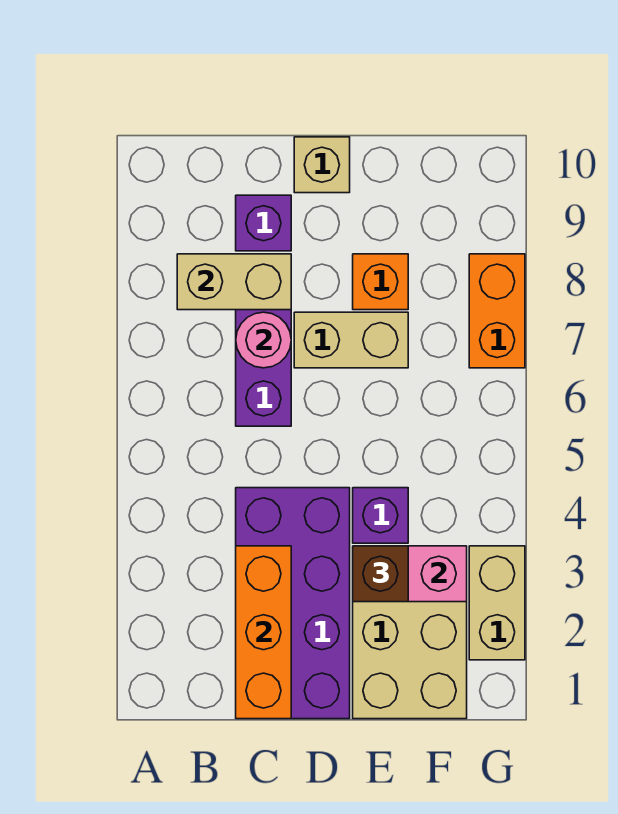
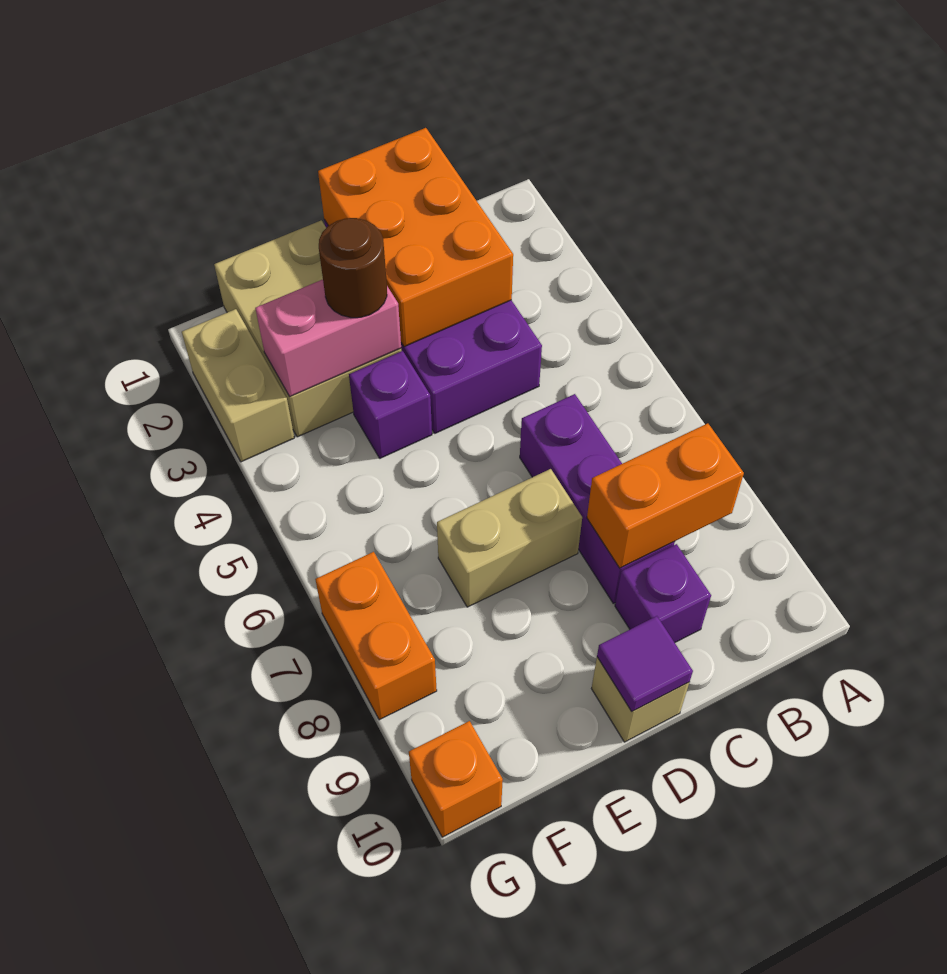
tan 1x2 brick [177,254,291,310] -> orange 1x2 brick [587,423,744,568]
orange 1x3 brick [236,546,291,719] -> orange 2x3 brick [318,128,513,347]
pink 1x1 round brick [236,312,291,368] -> none
none -> purple 1x1 tile [597,616,693,711]
brown 1x1 brick [353,546,408,602] -> brown 1x1 round brick [319,218,387,318]
orange 1x1 brick [353,254,408,310] -> orange 1x1 brick moved to [409,721,503,837]

